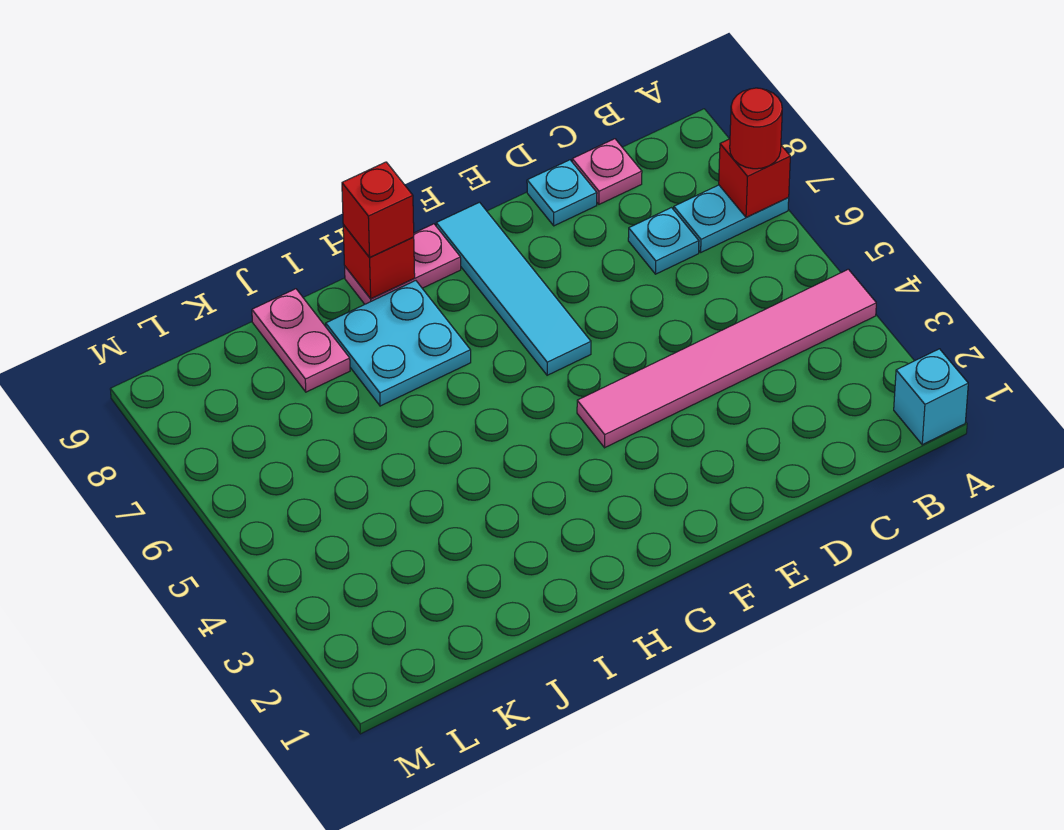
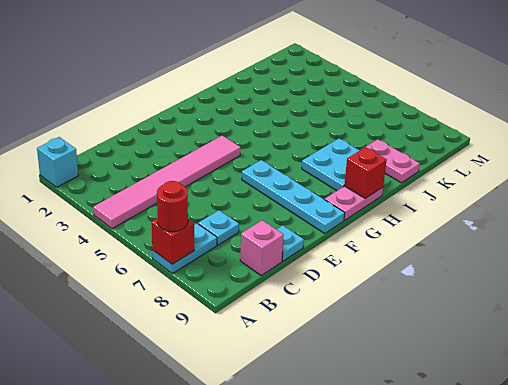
pink 1x1 plate [572,139,642,204] -> pink 1x1 brick [240,220,284,275]
cyan 1x4 tile [436,202,591,375] -> cyan 1x4 plate [242,160,345,233]
red 1x1 brick [342,162,414,258] -> none

